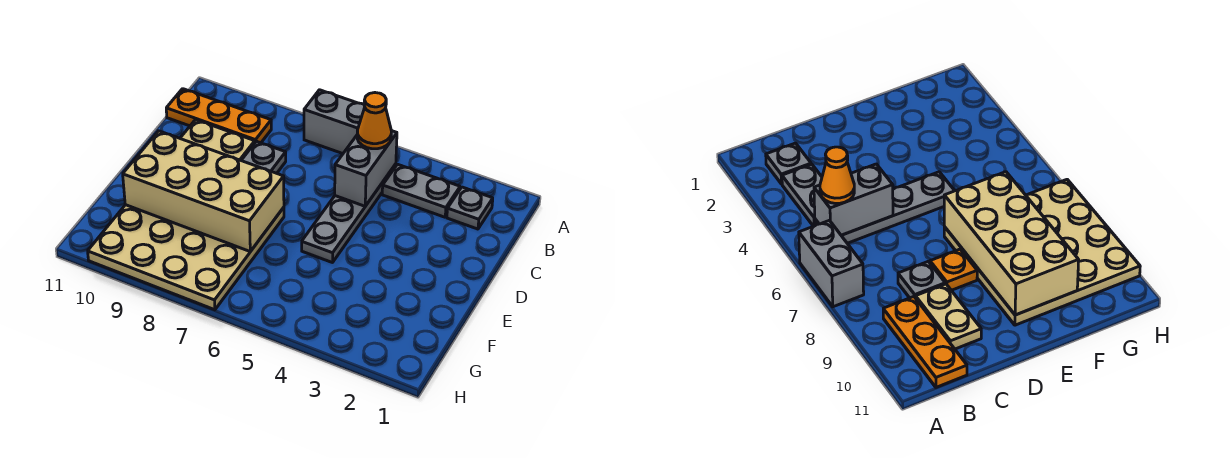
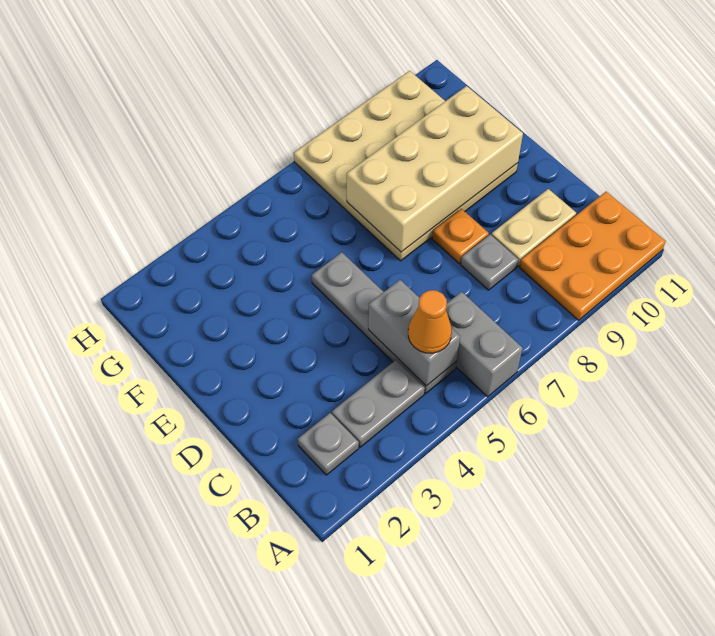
grey 1x2 brick [304,90,365,154] -> grey 1x2 brick turned to [446,292,523,397]
orange 1x3 plate [166,89,271,143] -> orange 2x3 plate [520,192,666,320]

